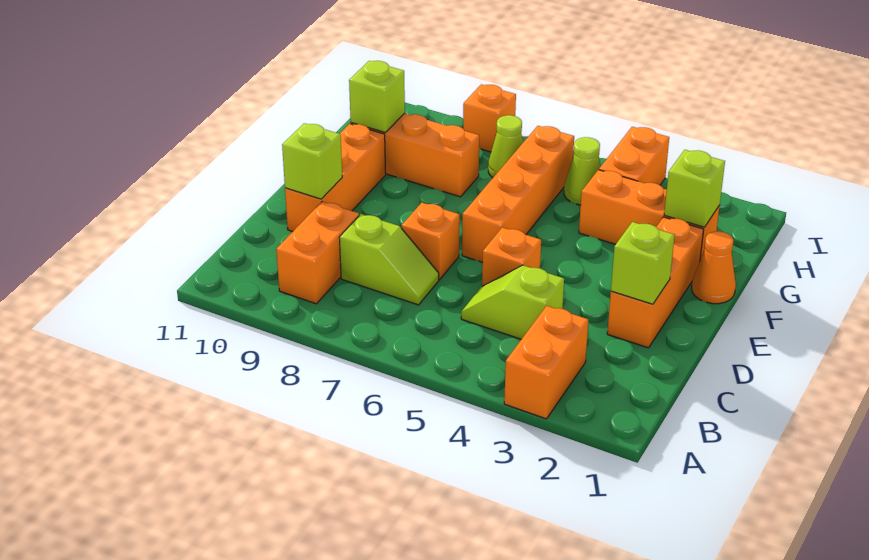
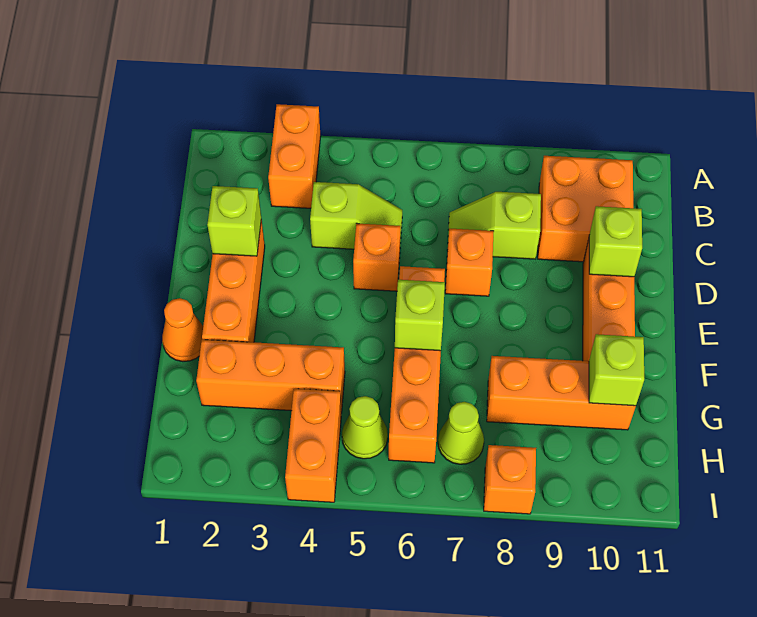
orange 1x2 brick [276,202,359,304] -> orange 2x2 brick [538,156,633,262]
lime 1x1 brick [664,150,725,227] -> lime 1x1 brick moved to [395,280,445,351]

